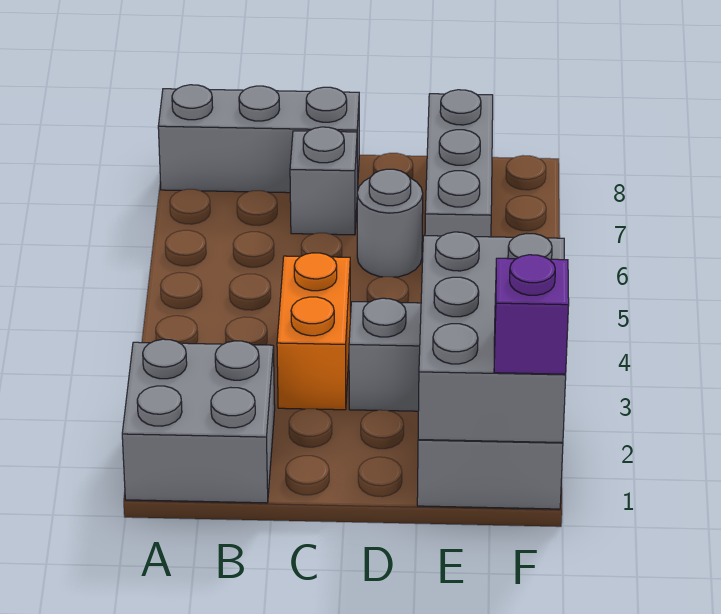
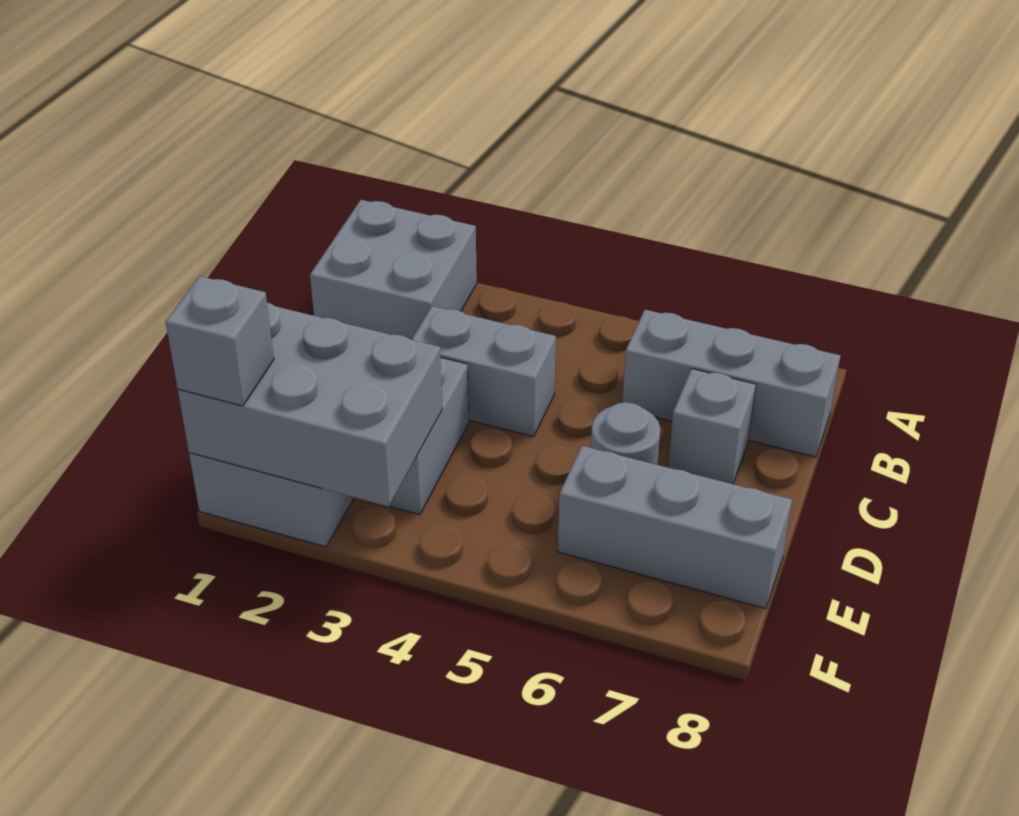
grey 1x3 brick [158,85,359,193] -> grey 1x3 brick turned to [622,310,840,457]
orange 1x2 brick [277,253,351,410] -> grey 1x2 brick [412,306,556,437]
purple 1x1 brick [494,255,569,374] -> grey 1x1 brick [166,276,274,406]

